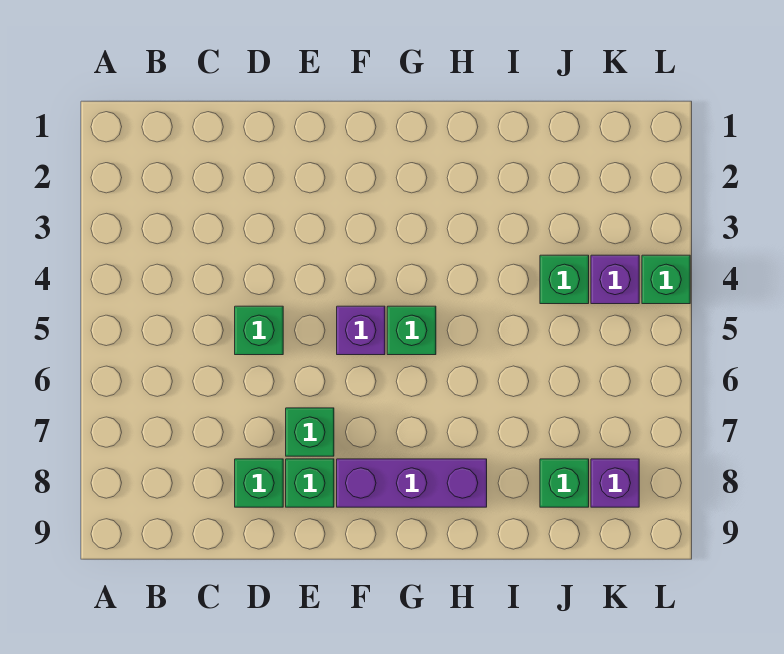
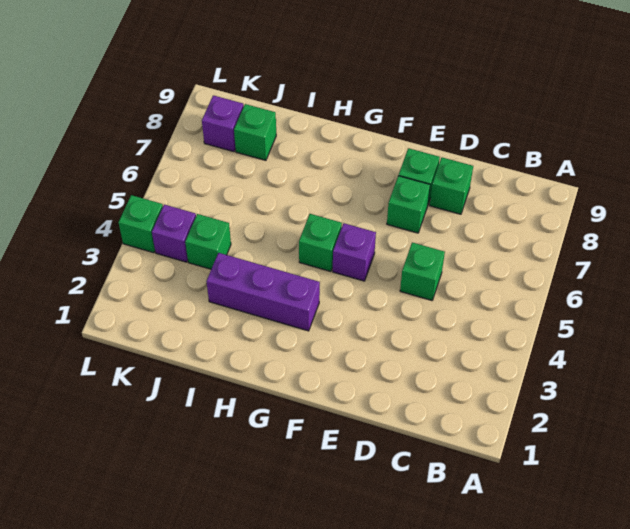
purple 1x3 brick [337,459,487,507] -> purple 1x3 brick moved to [206,253,320,331]

